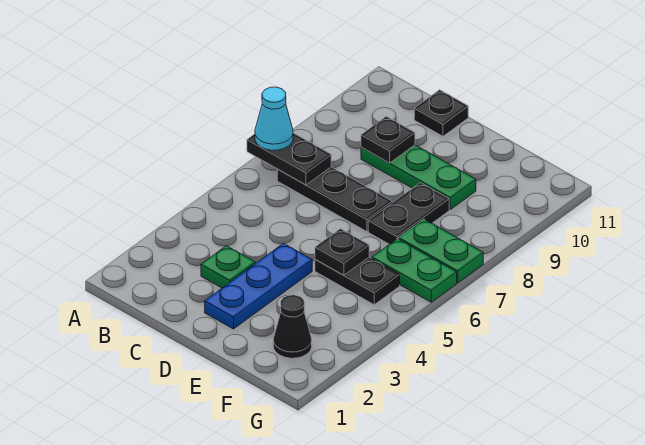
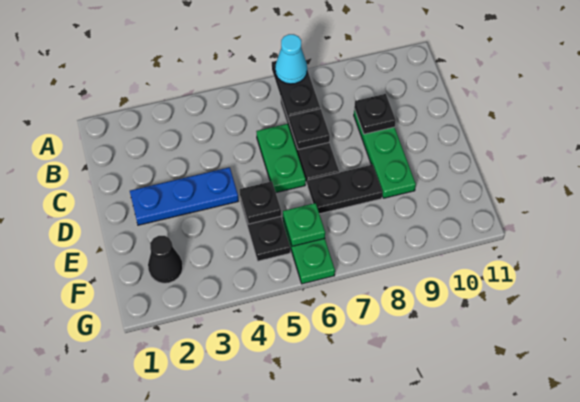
green 1x1 plate [201,246,255,288] -> green 1x1 plate moved to [283,203,325,246]
black 1x1 plate [414,90,468,136] -> black 1x1 plate moved to [289,109,330,150]
green 1x2 plate [399,219,483,283] -> green 1x2 plate moved to [256,124,306,193]

